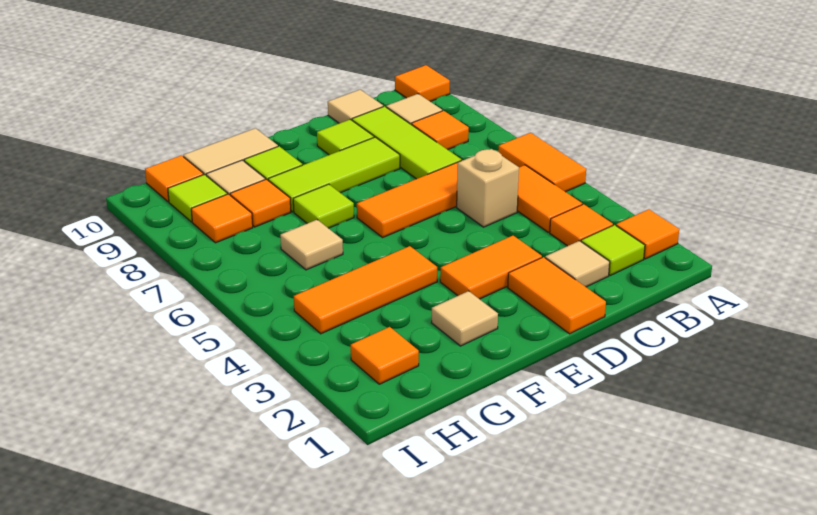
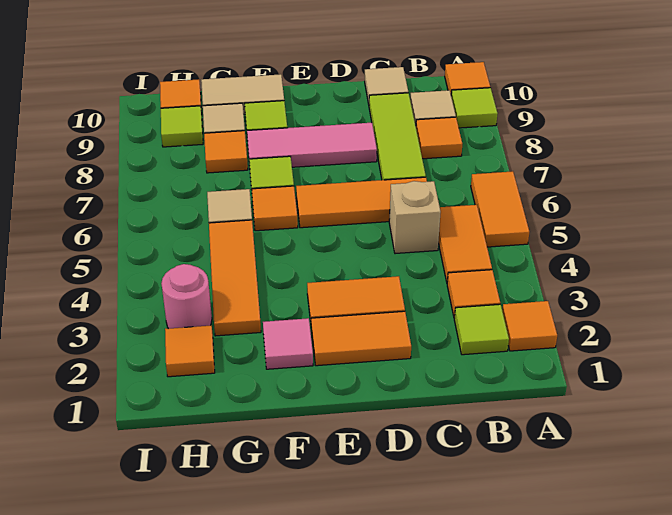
tan 1x1 tile [545,241,610,287] -> none
orange 1x2 tile [508,257,606,334] -> orange 1x2 tile turned to [311,311,411,366]
lime 1x3 tile [268,137,400,212] -> pink 1x3 tile [247,123,377,167]
lime 1x1 tile [317,119,374,155] -> lime 1x1 tile moved to [451,88,498,128]
tan 1x1 tile [432,291,498,346] -> pink 1x1 tile [263,318,313,369]
orange 1x3 tile [294,246,437,334] -> orange 1x3 tile turned to [209,220,261,336]
none -> pink 1x1 round brick [161,264,212,329]
orange 1x1 tile [191,194,253,243] -> orange 1x1 tile moved to [252,186,298,231]

